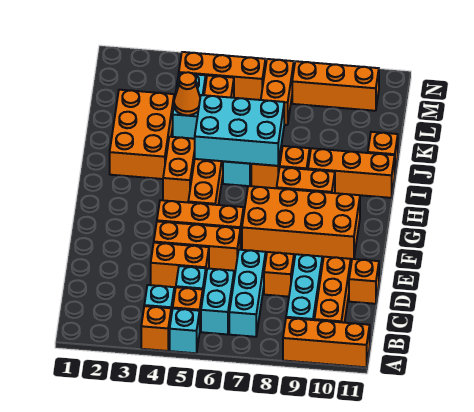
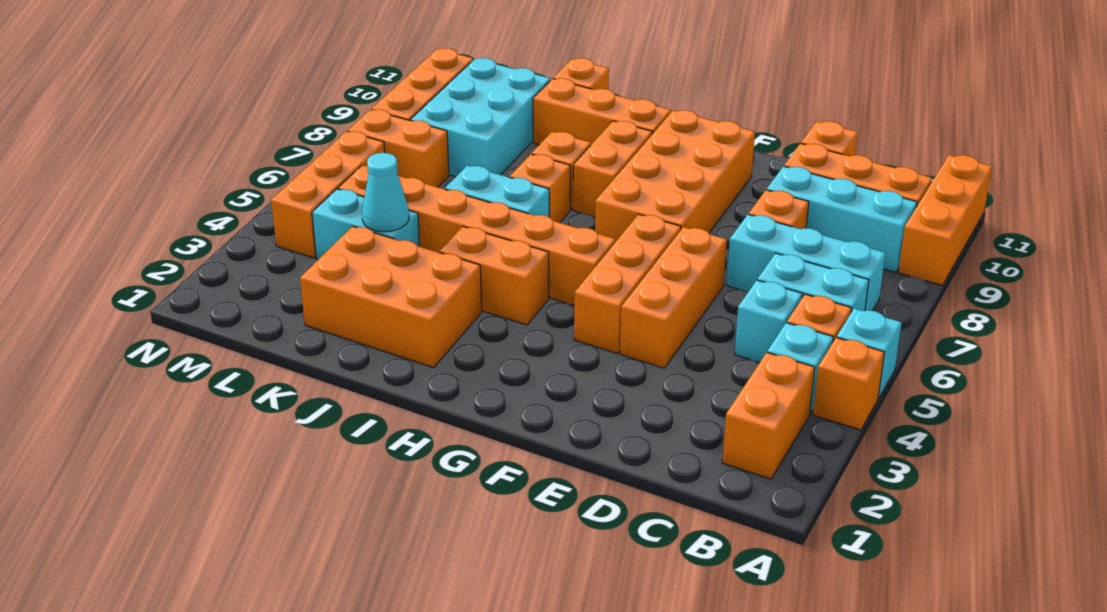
orange 1x2 brick [151,243,209,287] -> orange 1x2 brick moved to [722,352,815,479]
cyan 2x3 brick [195,95,284,166] -> cyan 2x3 brick moved to [411,58,550,177]
orange 1x3 brick [308,148,395,198] -> orange 1x3 brick turned to [533,78,671,145]
orange 1x1 cone [174,72,200,115] -> cyan 1x1 cone [362,153,409,232]

